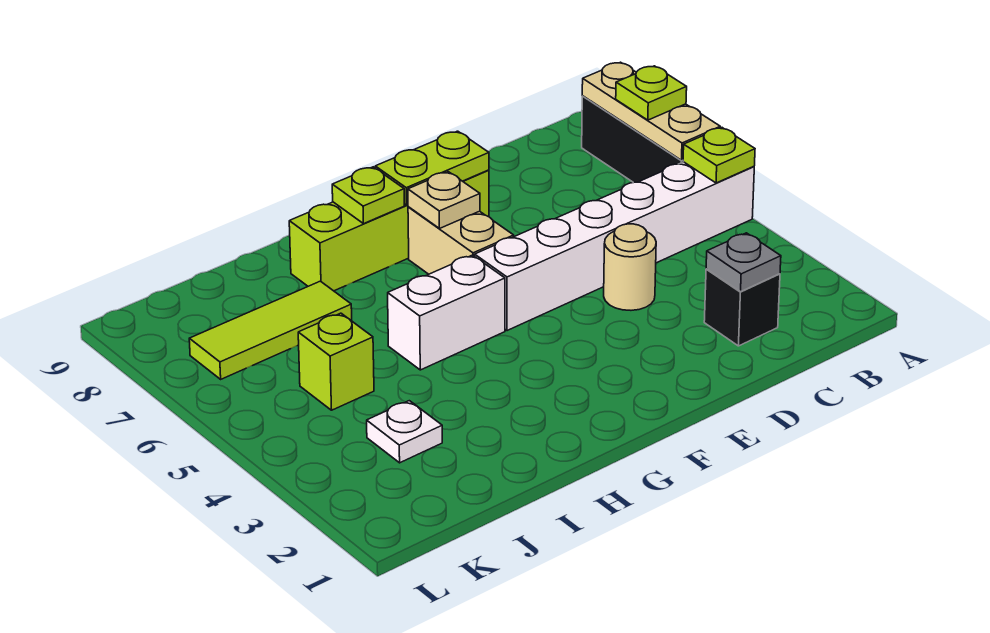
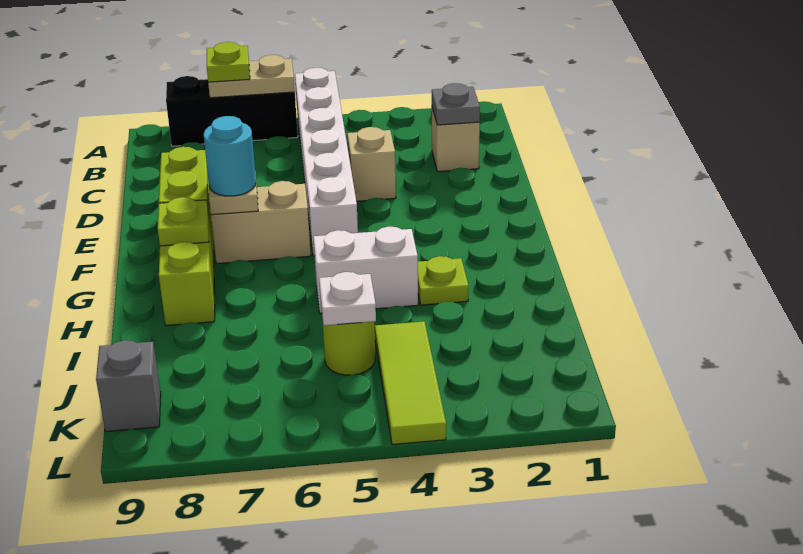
lime 1x1 plate [683,128,755,183] -> lime 1x1 plate moved to [418,256,469,305]
tan 1x3 plate [582,62,720,160] -> tan 1x2 plate [208,55,295,98]
black 1x1 brick [704,269,780,346] -> tan 1x1 brick [432,108,480,172]
tan 1x1 round brick [604,224,656,310] -> tan 1x1 brick [347,127,396,201]
none -> cyan 1x1 round brick [204,116,256,196]
white 1x2 brick [388,255,505,370] -> white 1x2 brick turned to [313,227,418,313]
lime 1x3 tile [189,281,352,379] -> lime 1x3 tile moved to [375,321,446,445]
white 1x1 plate [367,401,442,463] -> white 1x1 plate moved to [319,272,376,326]
lime 1x1 brick [298,313,374,410] -> lime 1x1 round brick [322,316,375,375]
none -> grey 1x1 brick [96,340,161,432]

